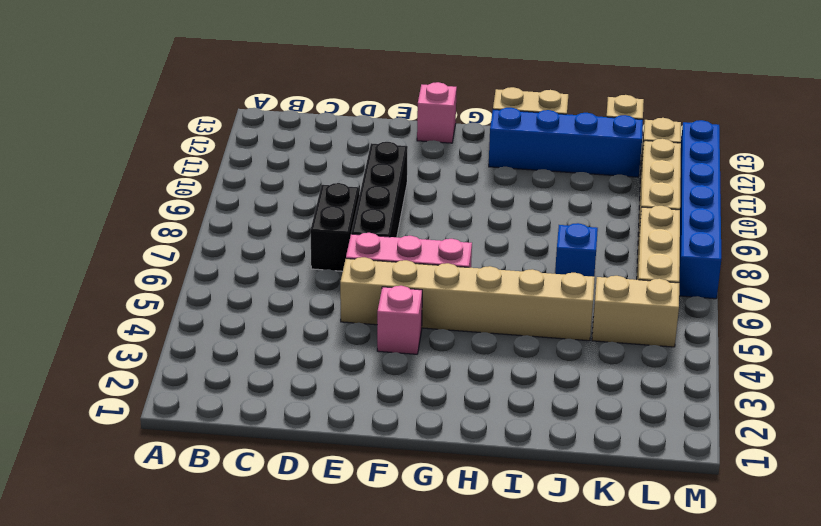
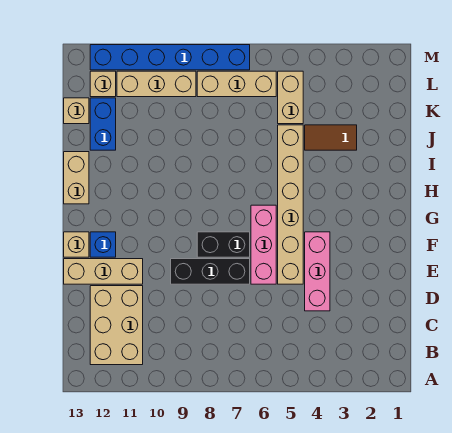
none -> tan 2x3 brick [90,286,143,365]
black 1x2 brick [310,183,359,271] -> black 1x2 brick moved to [197,232,250,257]
black 1x4 brick [351,142,408,237] -> black 1x3 brick [171,259,250,284]
none -> tan 1x3 brick [64,259,143,284]
pink 1x1 brick [377,286,422,354] -> pink 1x3 brick [305,232,330,311]
pink 1x1 brick [417,82,457,143] -> tan 1x1 brick [64,232,89,257]
blue 1x4 brick [489,108,643,177] -> blue 1x2 brick [90,98,116,150]
none -> brown 1x2 tile [305,125,357,150]
blue 1x1 brick [555,223,598,277] -> blue 1x1 brick moved to [90,232,116,257]

